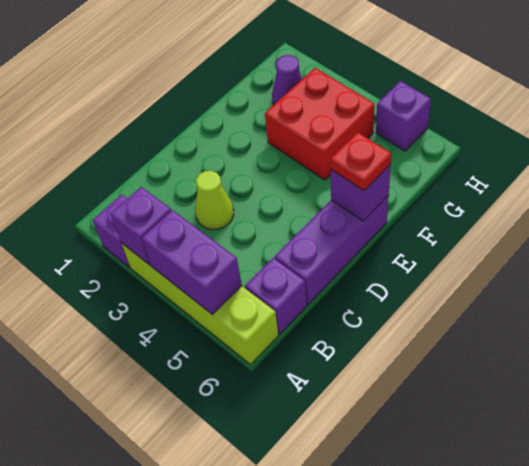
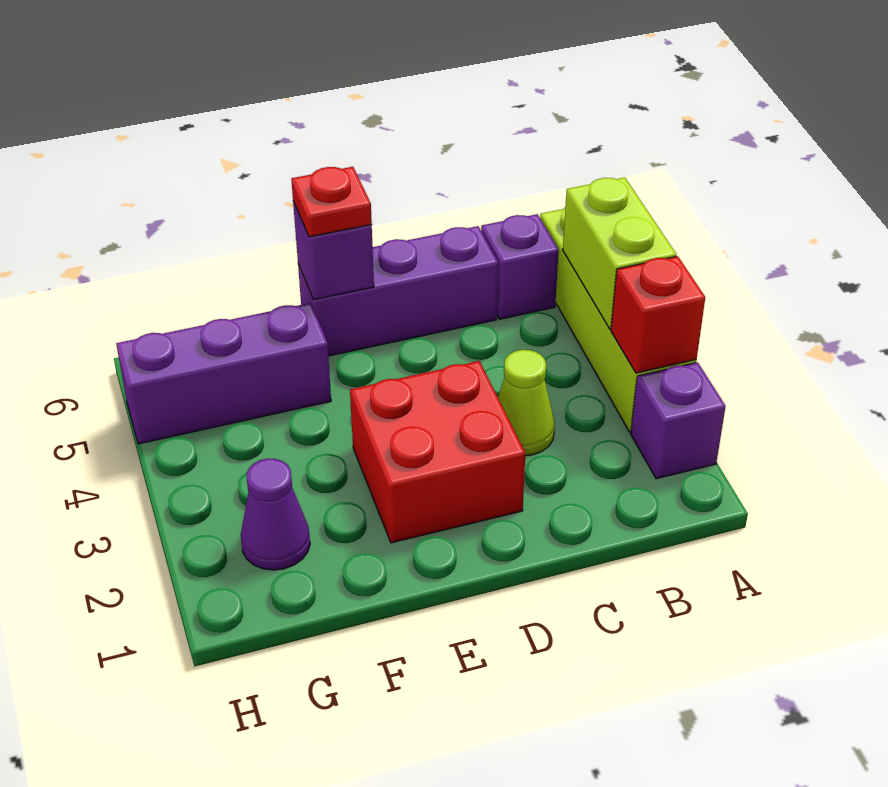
purple 1x1 brick [111,187,171,264] -> red 1x1 brick [611,256,705,373]
purple 1x2 brick [142,210,242,314] -> lime 1x2 brick [563,177,677,329]
red 2x2 brick [265,68,374,180] -> red 2x2 brick moved to [350,361,525,543]
purple 1x1 brick [376,81,431,151] -> purple 1x3 brick [116,303,331,444]

